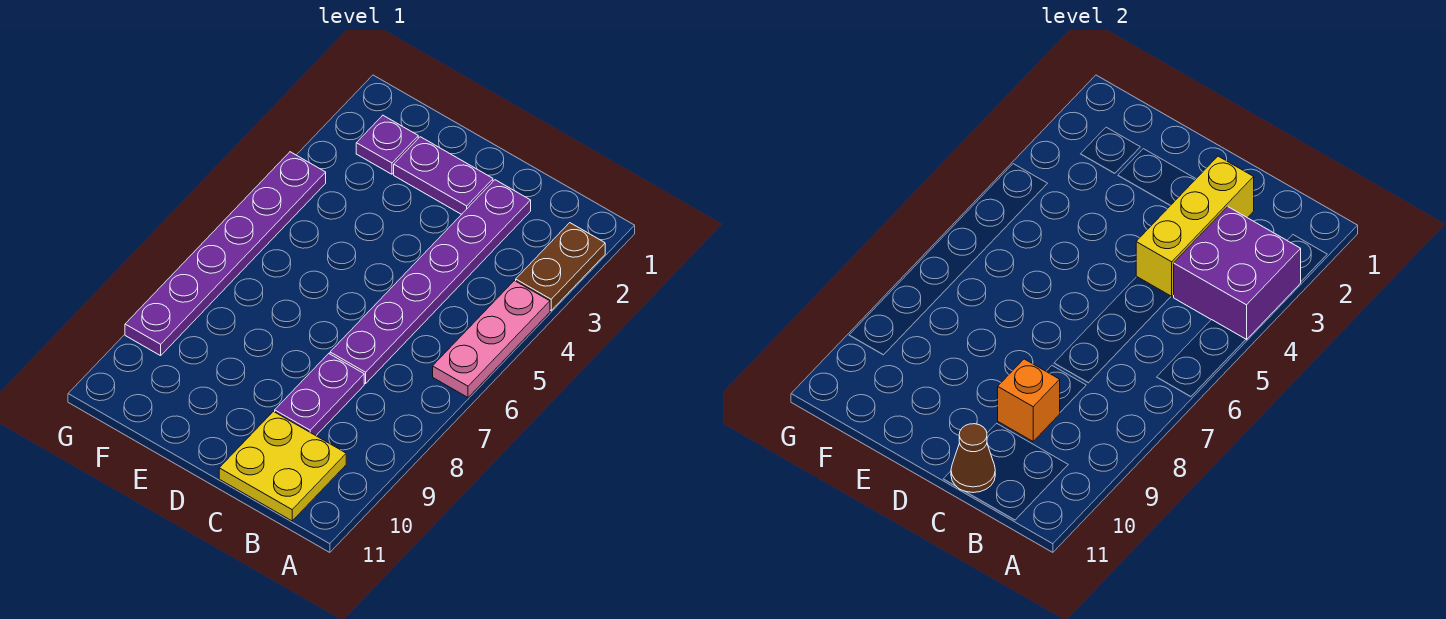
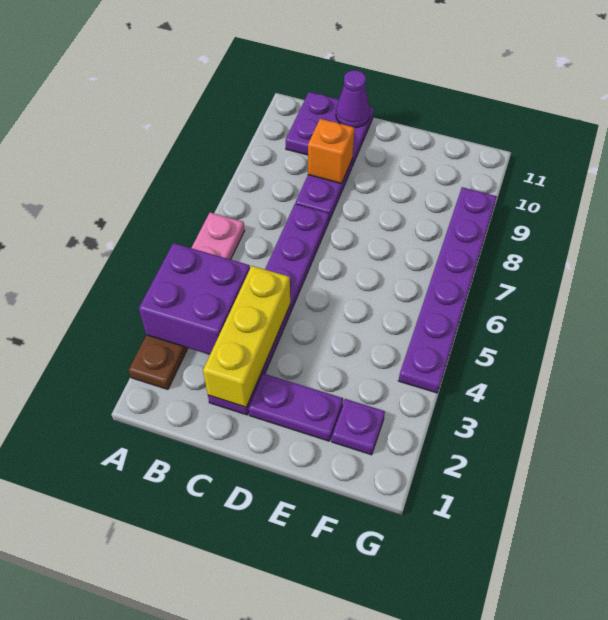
yellow 2x2 plate [219,411,346,521] -> purple 2x2 plate [286,92,374,166]
brown 1x1 cone [951,424,995,493] -> purple 1x1 cone [336,70,370,128]

